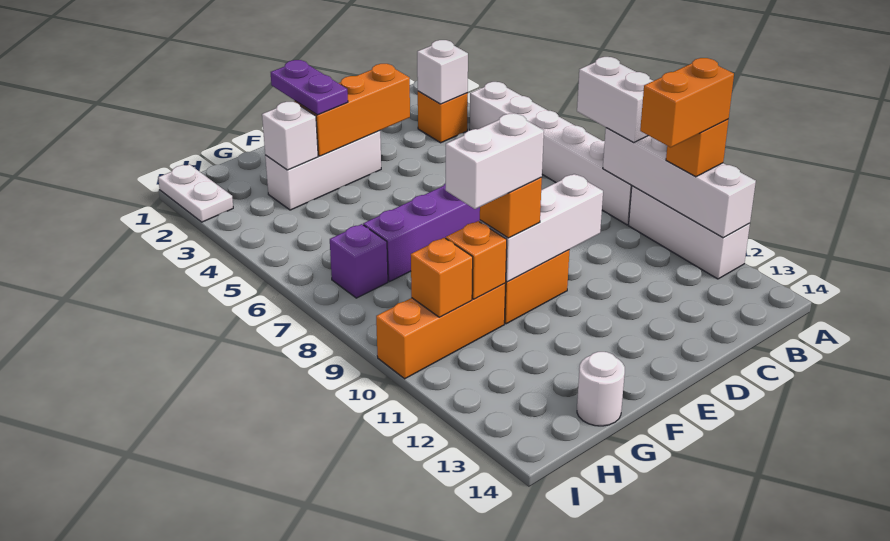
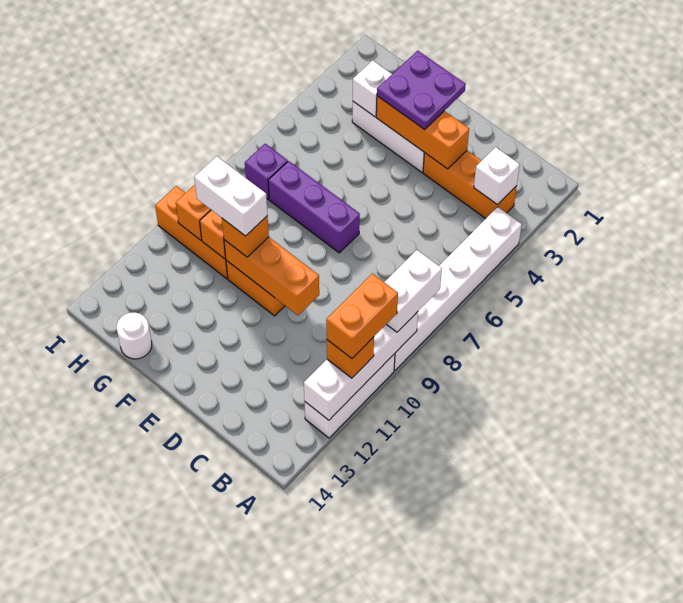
orange 1x2 brick [640,58,734,147] -> orange 1x2 brick turned to [326,273,398,358]
orange 1x1 brick [418,91,468,143] -> orange 1x3 brick [423,151,517,219]
white 1x3 brick [480,174,603,282] -> orange 1x3 brick [224,237,319,315]
purple 1x2 plate [271,60,348,115] -> purple 2x2 plate [377,51,466,130]
white 1x2 plate [158,164,233,222] -> none

